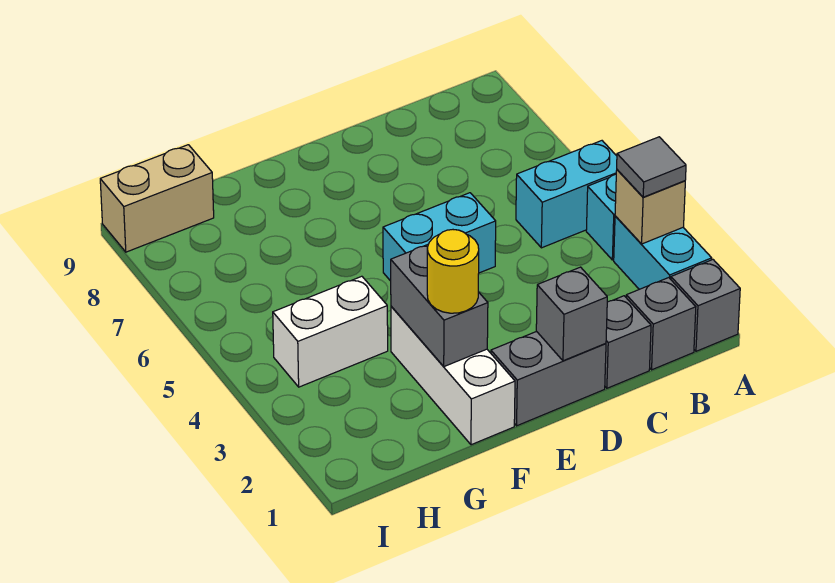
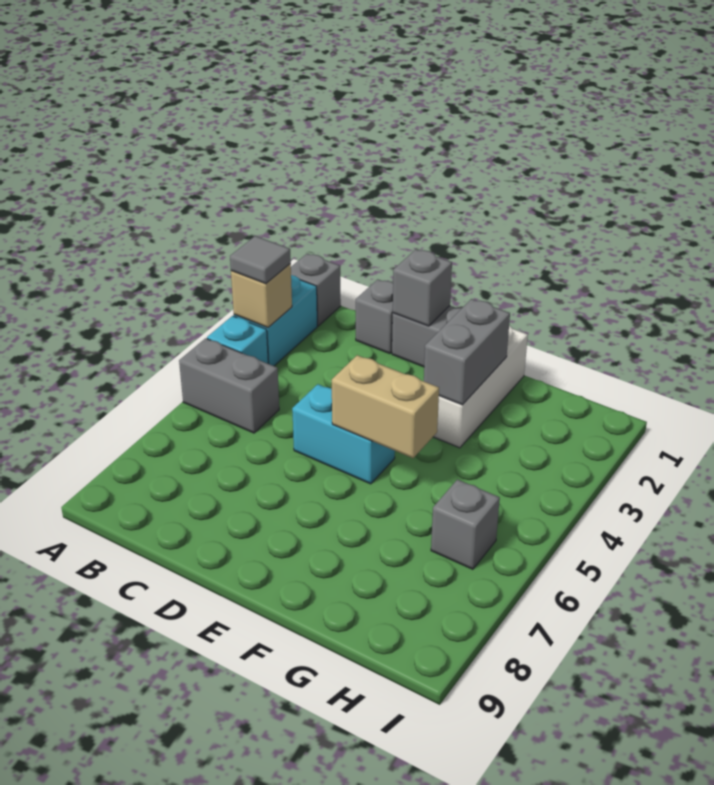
cyan 1x2 brick [516,141,617,248] -> grey 1x2 brick [179,338,279,433]
grey 1x1 brick [626,278,696,370] -> grey 1x1 brick moved to [431,480,500,569]
yellow 1x1 round brick [427,230,479,313] -> none
white 1x2 brick [273,276,388,387] -> none
tan 1x2 brick [100,145,214,252] -> tan 1x2 brick moved to [332,355,439,458]

